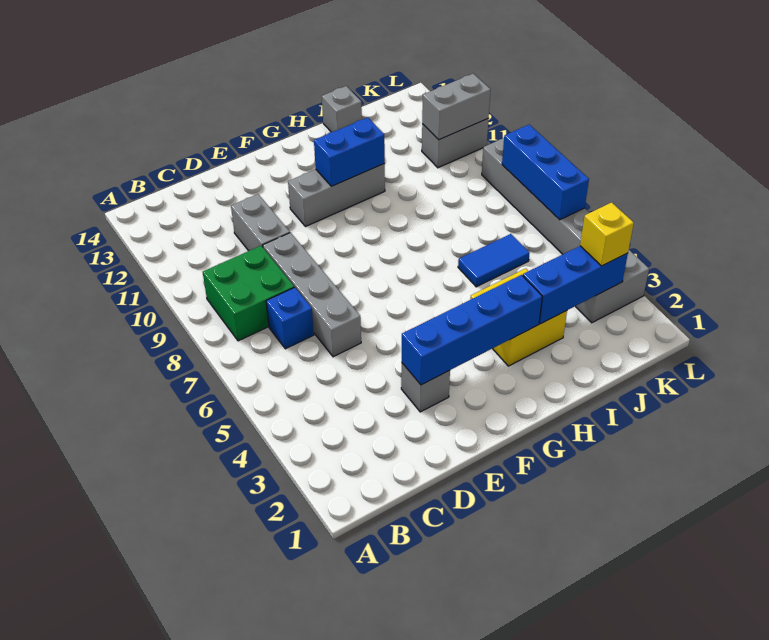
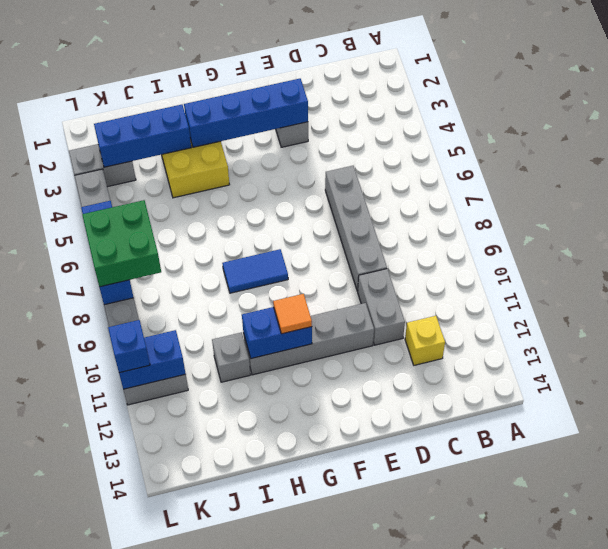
green 2x2 brick [203,246,294,341] -> green 2x2 brick moved to [82,200,161,287]
blue 1x1 brick [266,287,314,349] -> blue 1x1 brick moved to [108,320,150,373]
grey 1x3 brick [288,164,385,227] -> grey 1x4 brick [243,303,374,375]
none -> orange 1x1 tile [273,294,312,334]
blue 1x2 tile [458,234,530,287] -> blue 1x2 tile moved to [222,249,288,293]
grey 1x1 brick [322,86,362,132] -> grey 1x1 brick moved to [212,332,250,382]
yellow 1x1 brick [580,202,634,266] -> yellow 1x1 brick moved to [405,316,445,365]
grey 1x2 brick [422,74,491,140] -> blue 1x2 brick [119,330,186,389]

